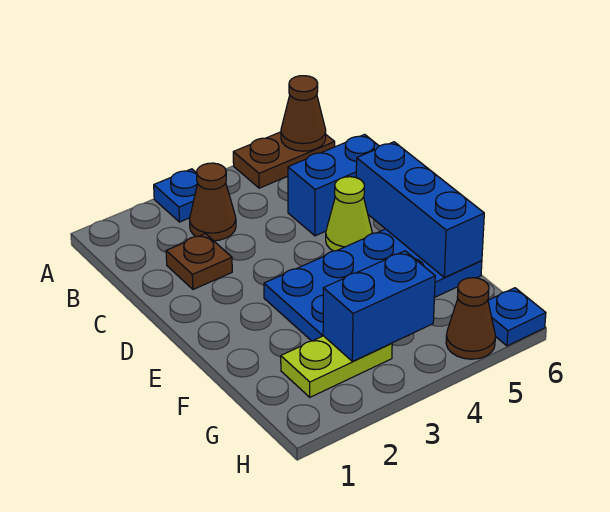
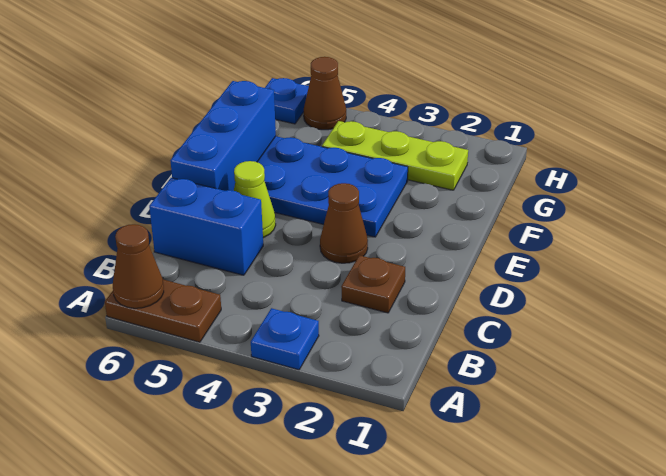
brown 1x1 cone [190,163,236,241] -> brown 1x1 cone moved to [320,183,368,263]
lime 1x2 plate [281,336,392,397] -> lime 1x3 plate [322,121,468,190]
blue 1x2 brick [323,251,435,361] -> none

